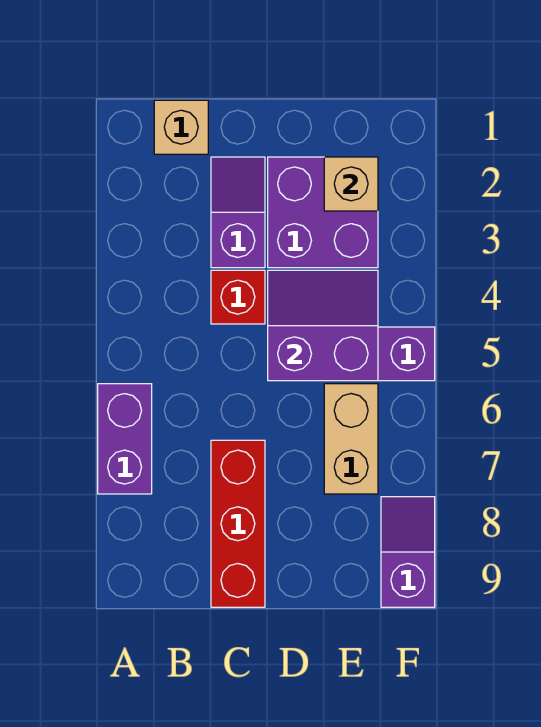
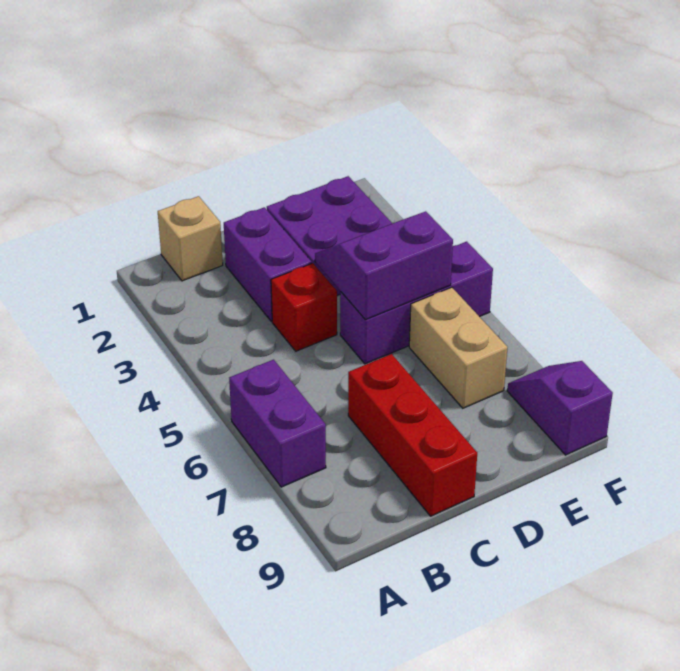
purple 1x2 slope [211,157,265,268] -> purple 1x2 brick [224,207,312,321]
tan 1x1 brick [324,157,378,211] -> none

